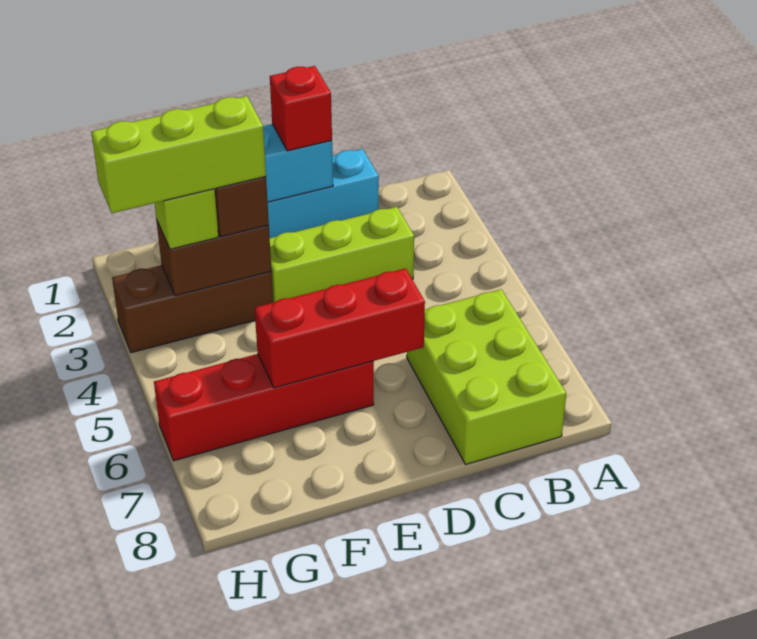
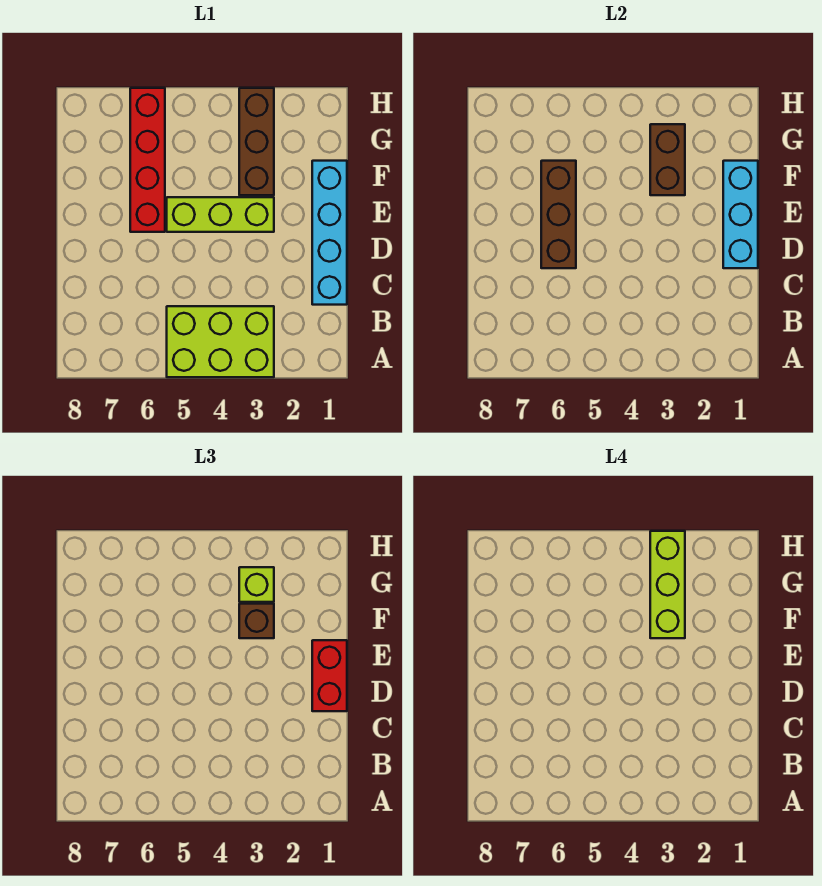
lime 2x3 brick [407,289,566,464] -> lime 2x3 brick moved to [167,306,274,377]
lime 1x3 brick [270,207,414,302] -> lime 1x3 brick turned to [167,197,274,232]
red 1x1 brick [270,66,332,151] -> red 1x2 brick [312,640,347,711]
red 1x3 brick [255,268,425,388] -> brown 1x3 brick [541,161,576,268]

